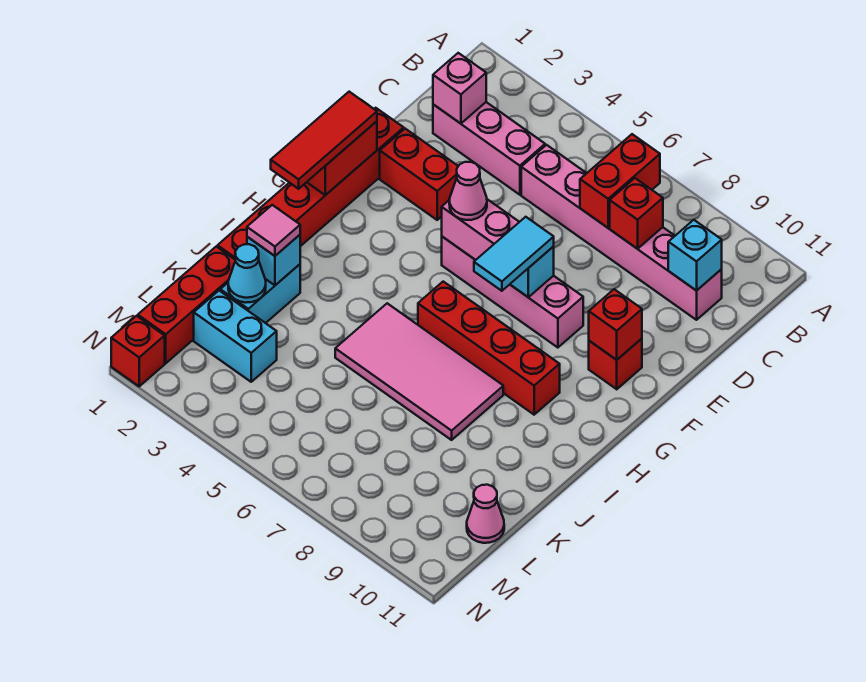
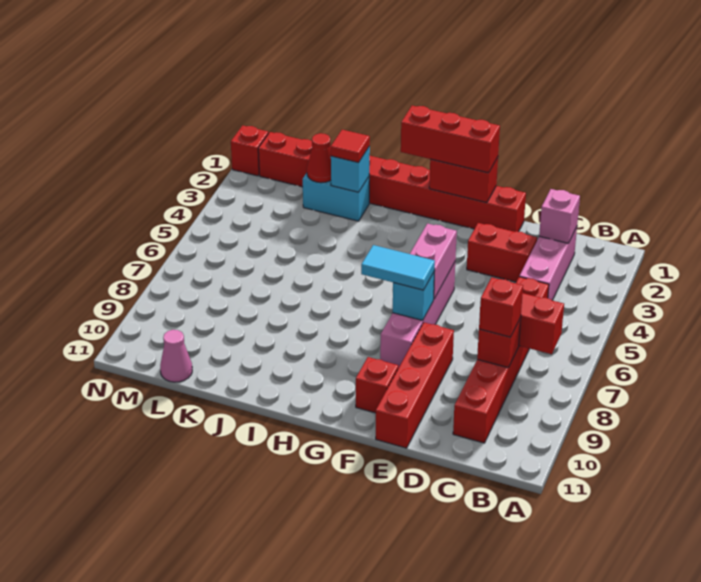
pink 1x6 brick [521,145,722,320] -> red 1x6 brick [453,277,549,443]
cyan 1x1 brick [668,220,722,291] -> none
red 1x2 brick [380,129,458,220] -> red 1x2 brick turned to [467,223,537,282]
red 1x3 tile [271,92,377,189] -> red 1x3 brick [401,106,500,173]
pink 1x1 cone [449,162,487,220] -> none
red 1x1 brick [589,289,642,360] -> red 1x1 brick moved to [479,277,523,337]
red 1x4 brick [418,282,560,415] -> red 1x4 brick moved to [376,323,454,448]
pink 2x4 tile [335,303,503,440] -> none
pink 1x1 tile [247,205,300,256] -> red 1x1 tile [331,130,370,163]
cyan 1x1 cone [228,244,266,303] -> red 1x1 cone [307,133,331,183]
cyan 1x2 brick [194,291,277,382] -> none

